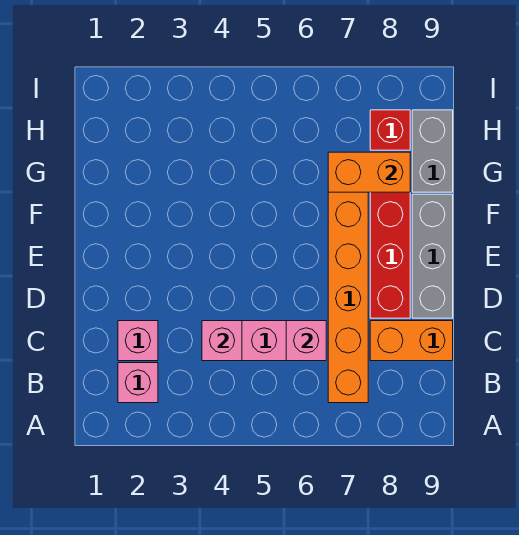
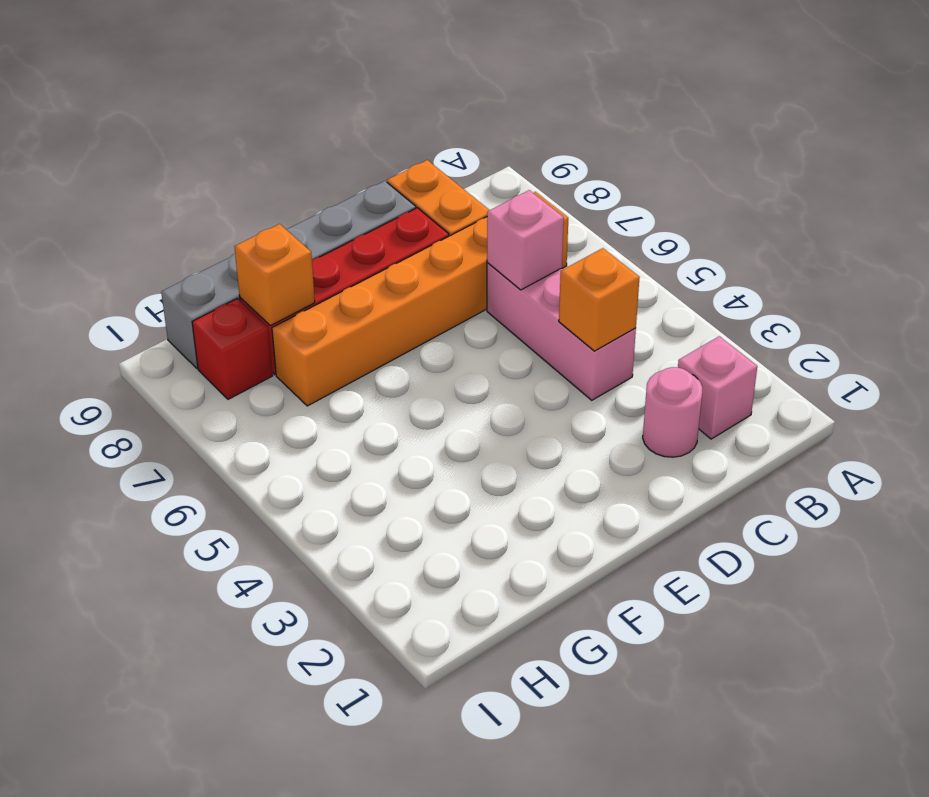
pink 1x1 brick [118,321,158,361] -> pink 1x1 round brick [643,367,702,457]
pink 1x1 brick [202,321,242,361] -> orange 1x1 brick [559,248,640,351]
orange 1x2 brick [328,152,410,192] -> orange 1x1 brick [234,224,315,326]

